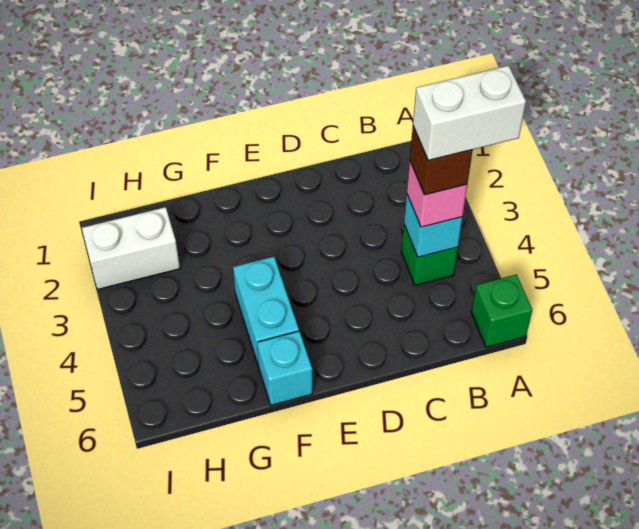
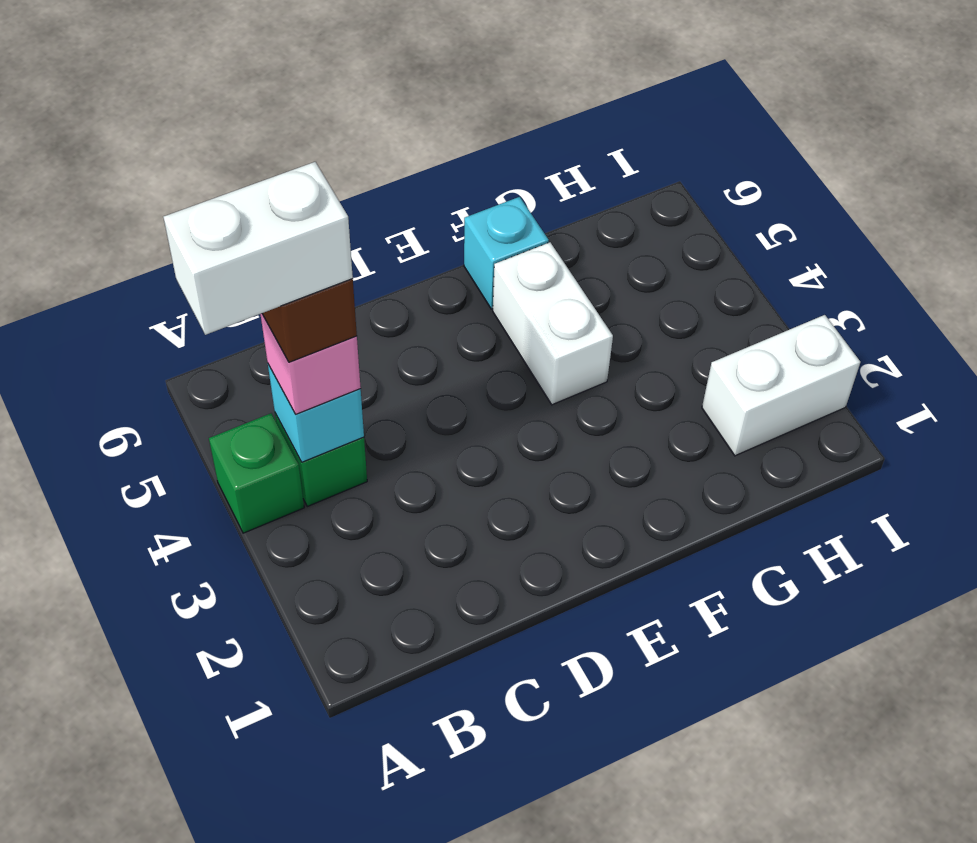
green 1x1 brick [471,274,532,347] -> green 1x1 brick moved to [209,413,304,533]
cyan 1x2 brick [233,257,299,366] -> white 1x2 brick [493,242,613,405]

